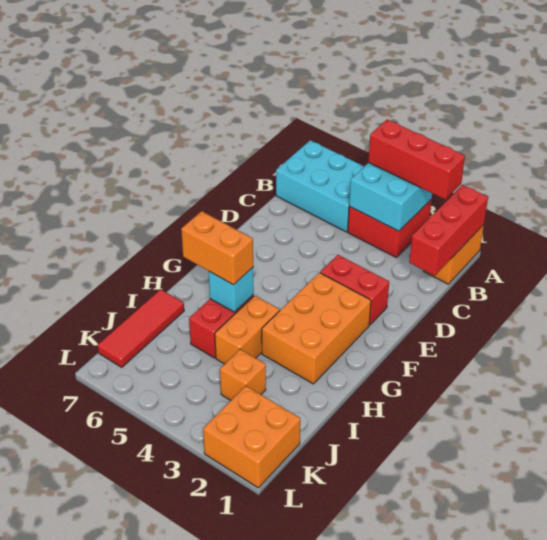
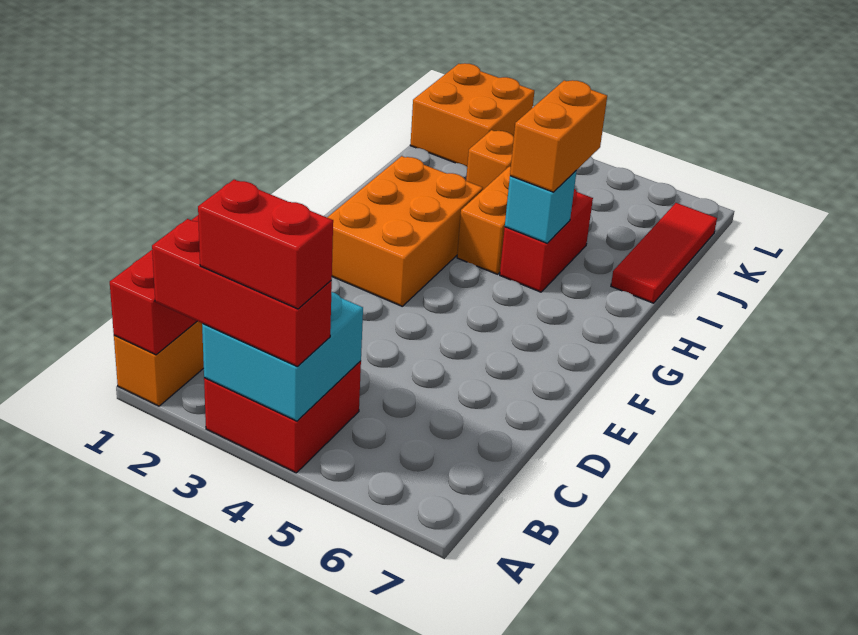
cyan 2x3 brick [276,140,364,232] -> none
red 1x2 brick [320,255,389,325] -> red 1x2 brick moved to [198,180,333,309]
orange 1x2 brick [181,211,253,285] -> orange 1x2 brick turned to [510,80,607,192]

